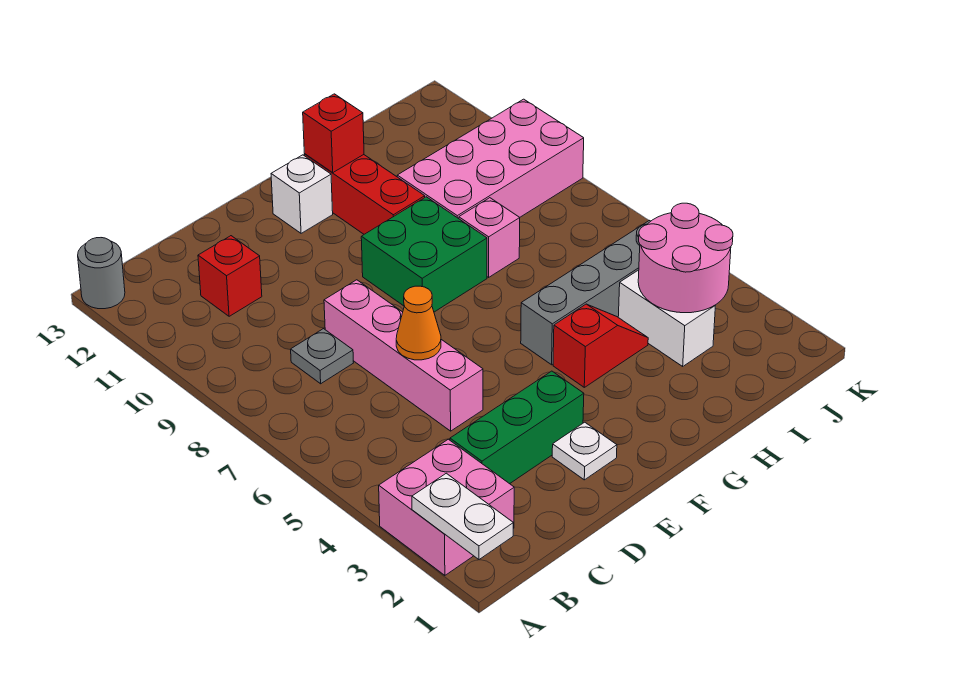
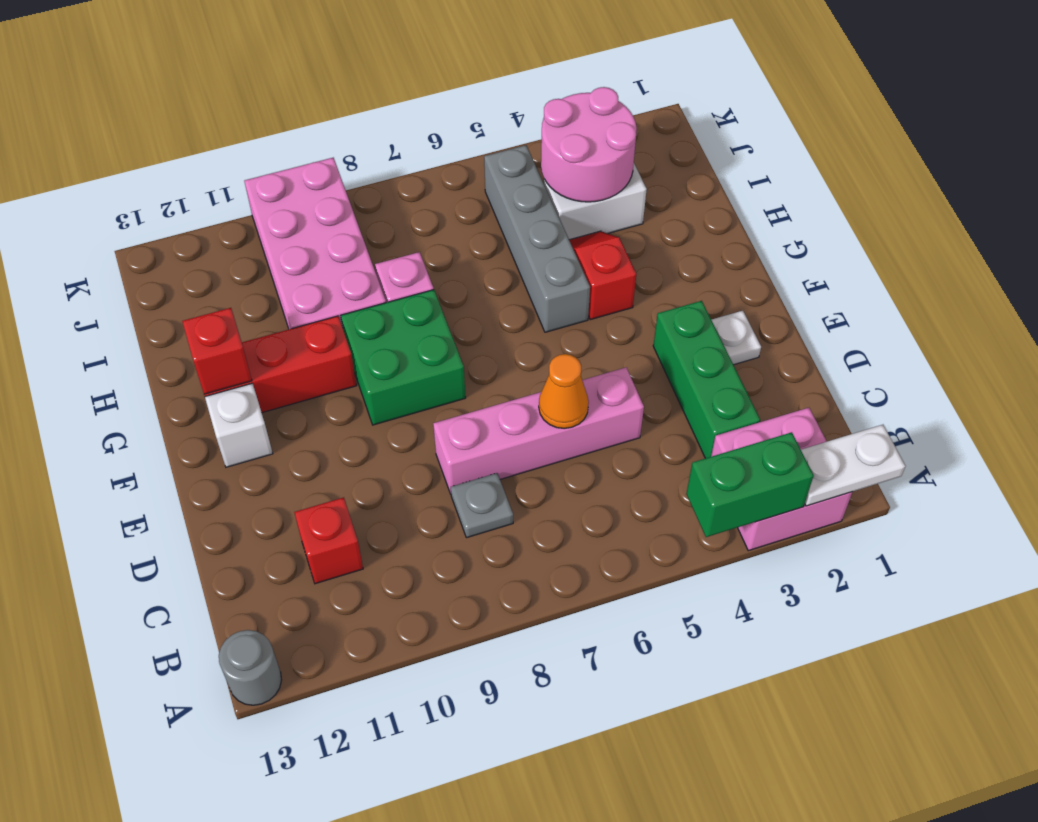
none -> green 1x2 brick [686,432,814,537]

